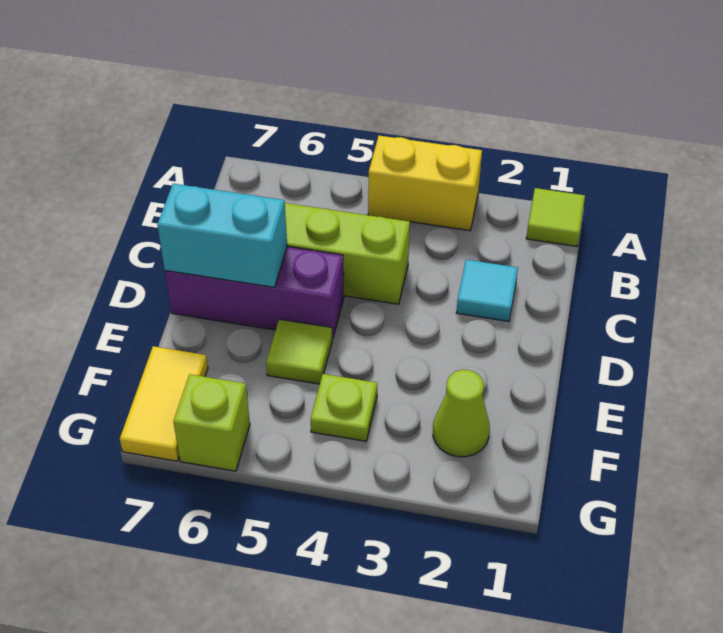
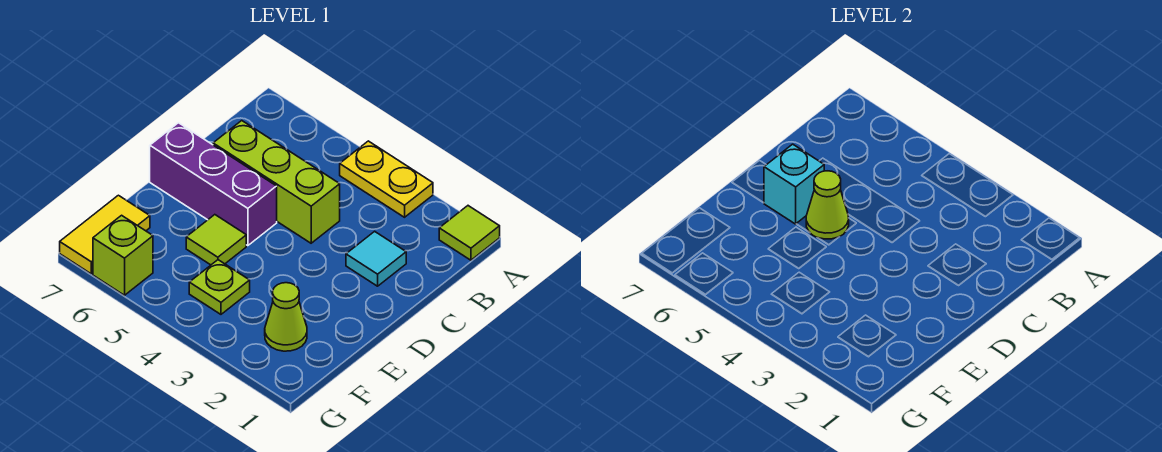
yellow 1x2 brick [368,136,482,231] -> yellow 1x2 plate [340,141,433,217]
none -> lime 1x1 cone [806,171,849,239]
cyan 1x2 brick [157,184,287,287] -> cyan 1x1 brick [764,144,824,224]

